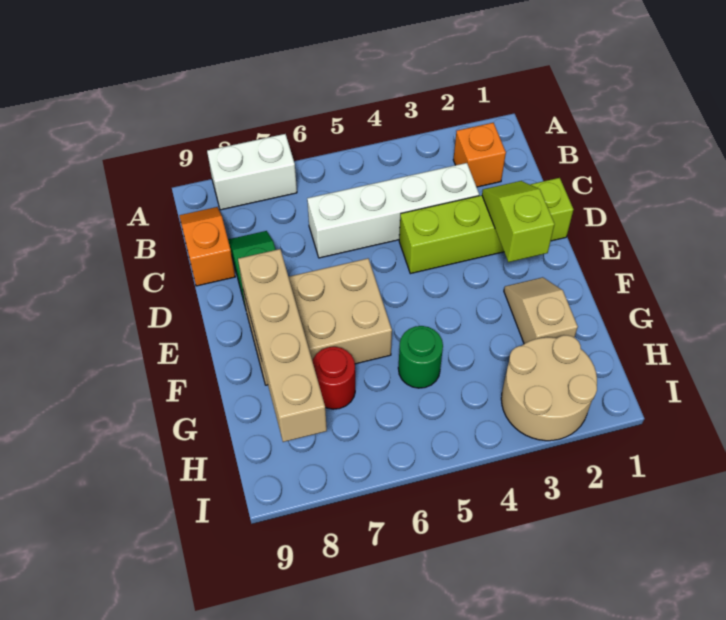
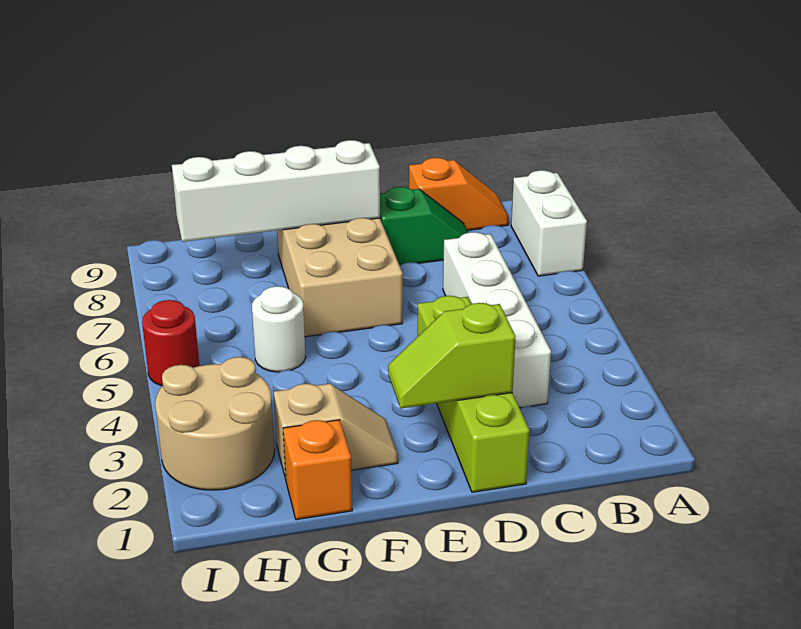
orange 1x1 brick [453,123,506,187] -> orange 1x1 brick moved to [283,420,352,520]
lime 1x2 slope [482,181,555,262] -> lime 1x2 slope turned to [388,303,516,408]
tan 1x4 brick [238,249,327,442] -> white 1x4 brick [172,140,380,242]
green 1x1 round brick [398,326,443,388] -> white 1x1 round brick [252,286,306,372]
red 1x1 round brick [312,347,355,409] -> red 1x1 round brick moved to [142,300,199,386]

